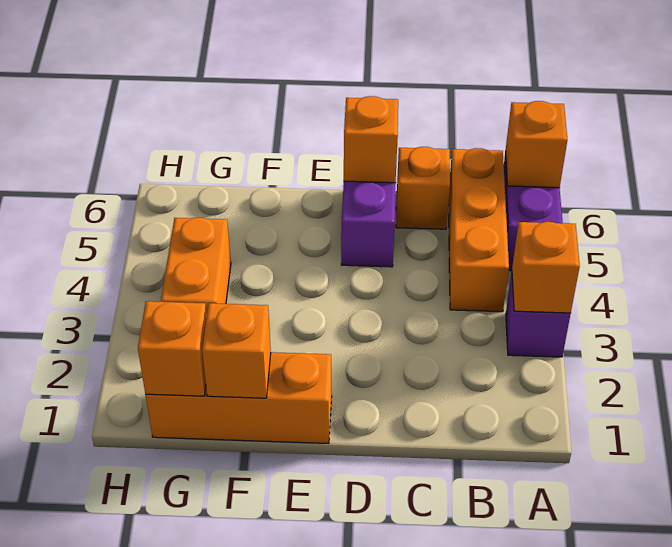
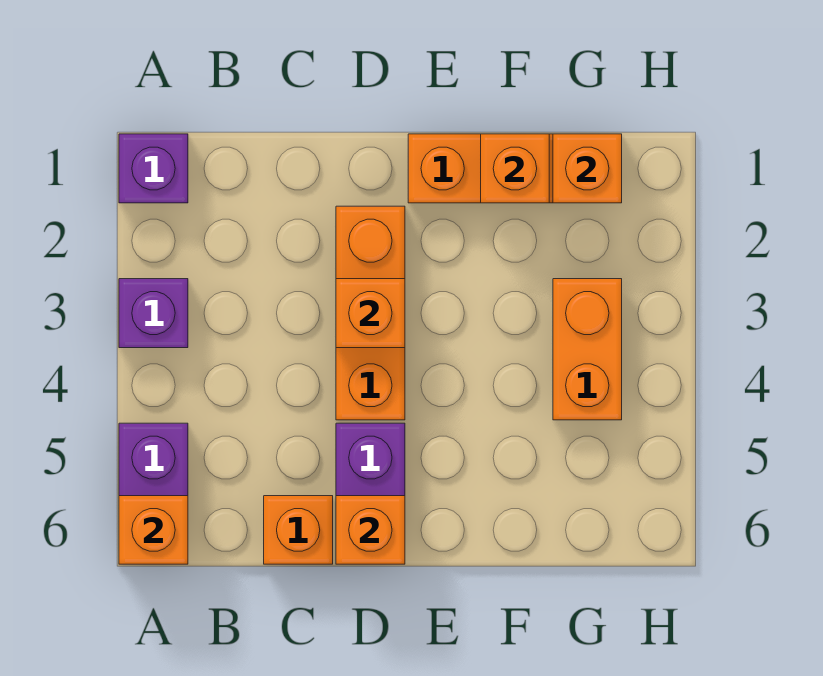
none -> purple 1x1 brick [119,134,188,203]
orange 1x1 brick [512,222,580,313] -> orange 1x1 brick moved to [336,279,405,348]
orange 1x3 brick [448,148,509,312] -> orange 1x3 brick moved to [336,206,405,420]

